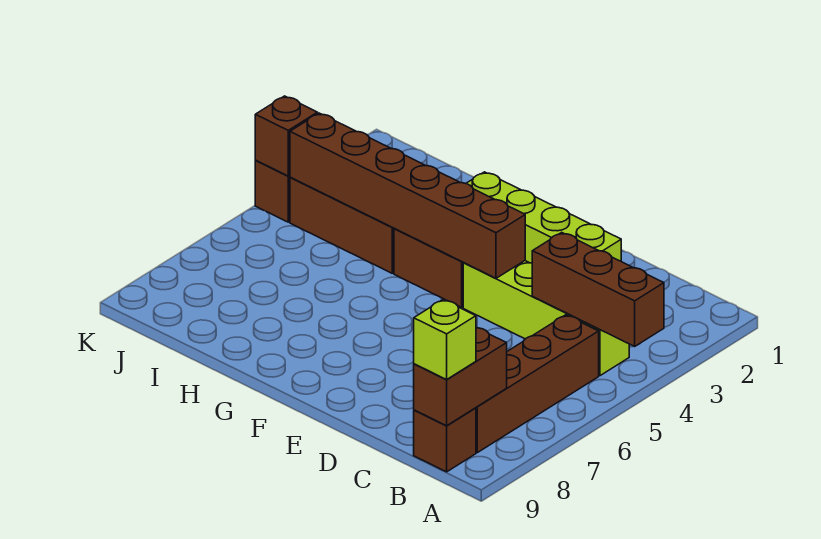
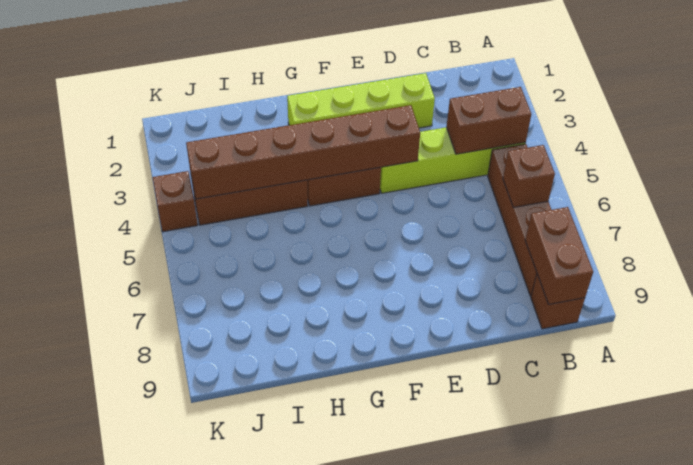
brown 1x3 brick [532,232,664,346] -> brown 1x2 brick [447,87,531,154]
lime 1x1 brick [414,300,476,379] -> none
brown 1x1 brick [255,96,318,176] -> brown 1x1 brick moved to [503,145,555,208]

